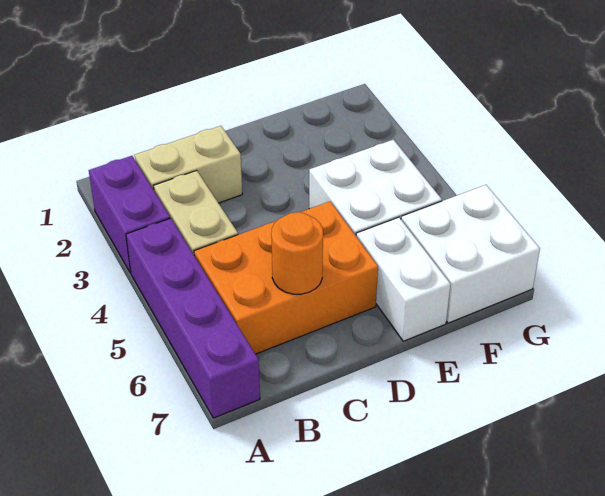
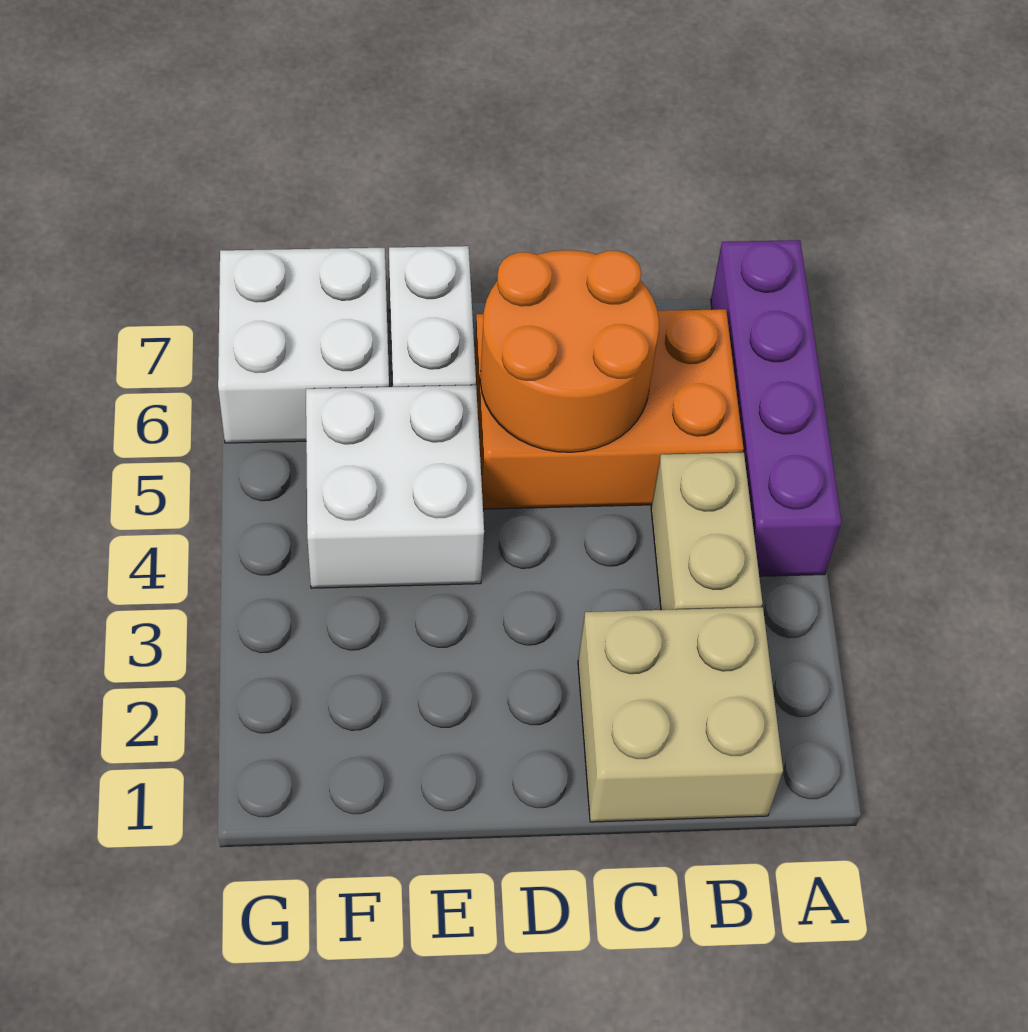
purple 1x2 brick [89,156,170,273] -> none
tan 1x2 brick [134,126,242,203] -> tan 2x2 brick [578,607,783,822]
orange 1x1 round brick [271,212,323,294] -> orange 2x2 round brick [480,250,659,452]

